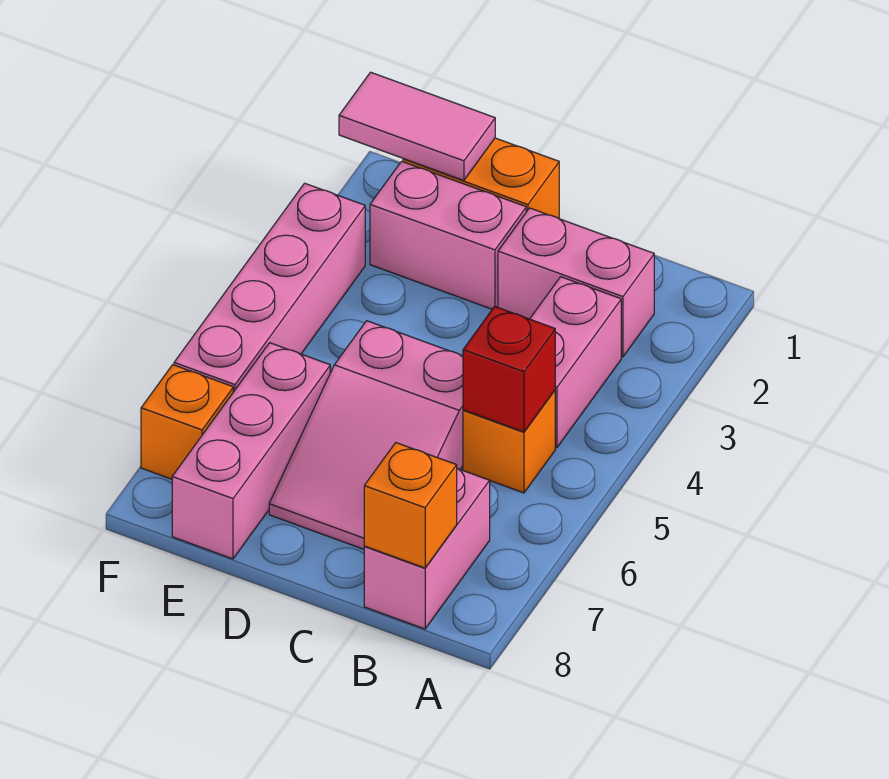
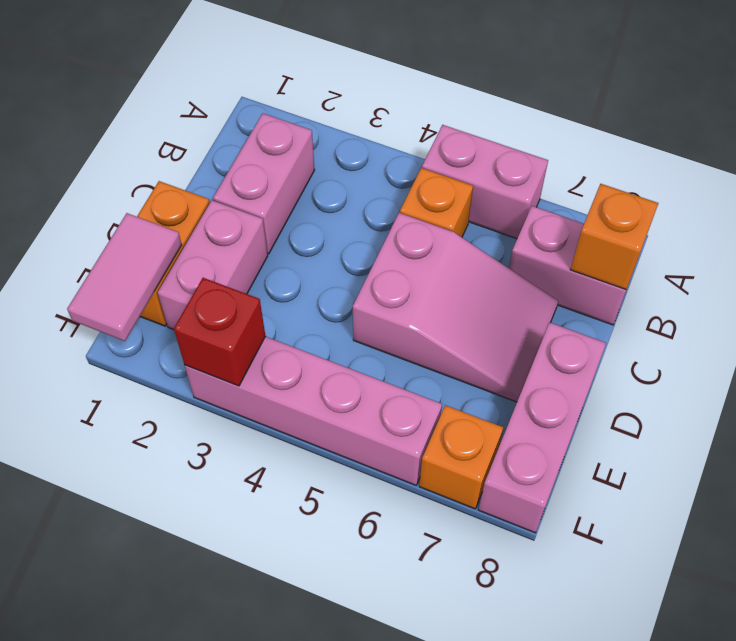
pink 1x2 brick [530,277,621,448] -> pink 1x2 brick moved to [422,125,548,239]
red 1x1 brick [463,307,555,432] -> red 1x1 brick moved to [174,278,266,386]
pink 1x3 brick [172,343,330,559] -> pink 1x3 brick turned to [478,322,606,533]

